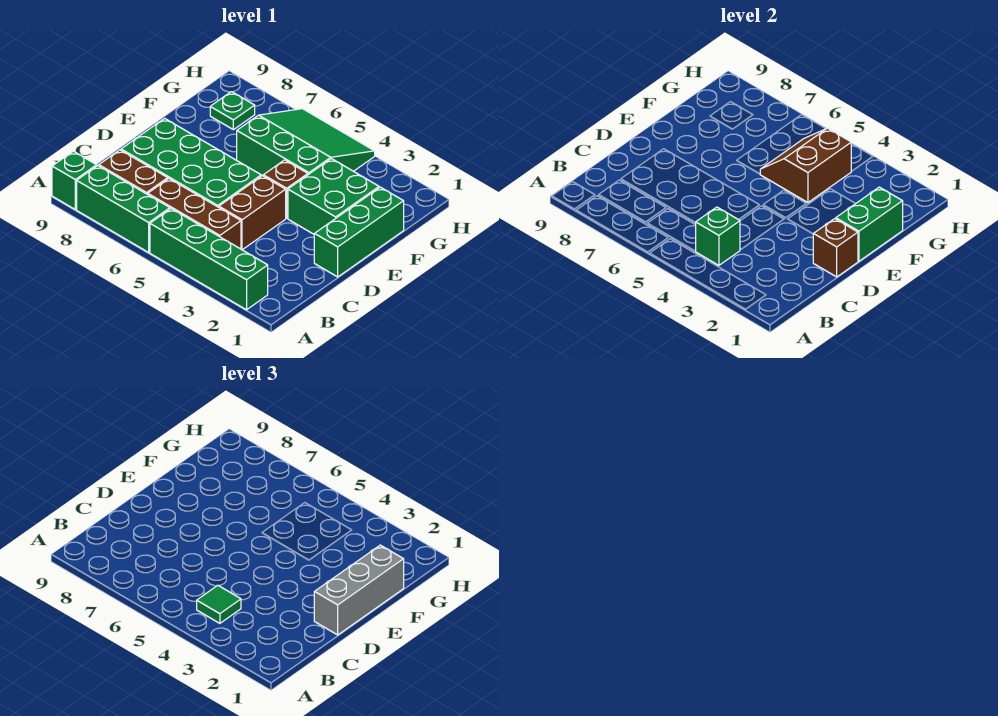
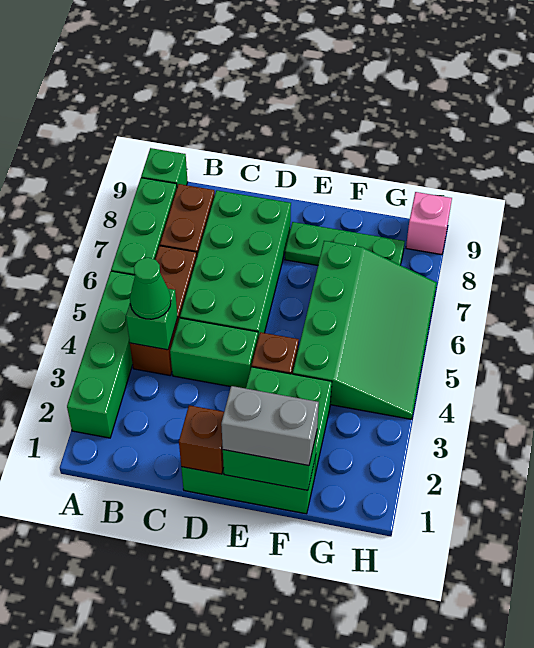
green 1x1 tile [197,585,241,623] -> green 1x1 cone [130,258,171,319]
brown 1x2 brick [219,176,286,250] -> green 1x2 brick [170,318,258,389]
grey 1x3 brick [314,545,404,635] -> grey 1x2 brick [221,386,319,466]
green 3x3 slope [237,109,375,176] -> green 3x4 slope [293,241,437,419]
brown 2x2 slope [760,128,851,203] -> none
green 1x1 plate [210,92,255,130] -> green 1x3 plate [285,222,405,265]
none -> pink 1x1 brick [406,192,452,255]

